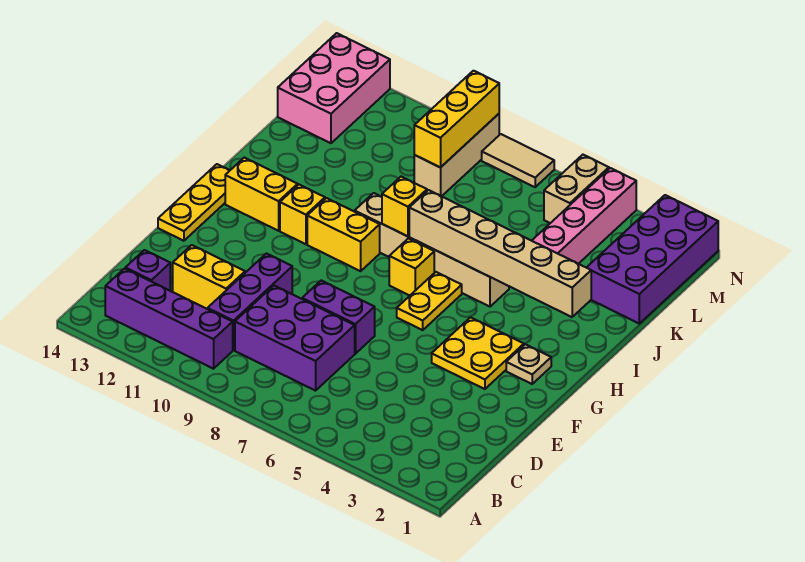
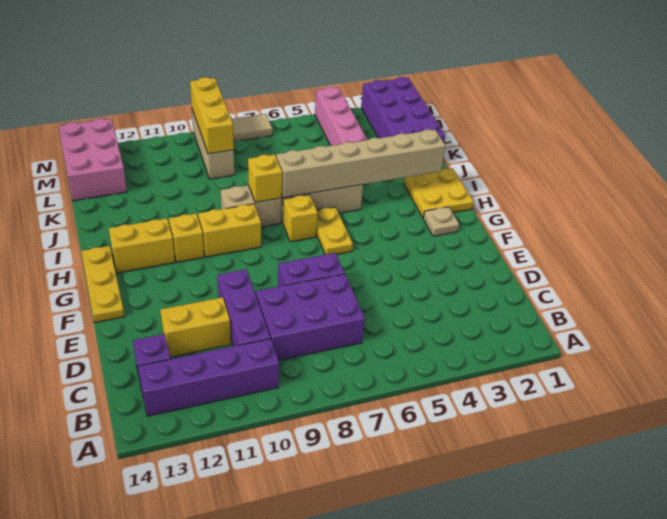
yellow 2x2 plate [432,317,524,389] -> yellow 2x2 plate moved to [404,168,474,218]
tan 1x2 brick [544,155,609,223] -> none

